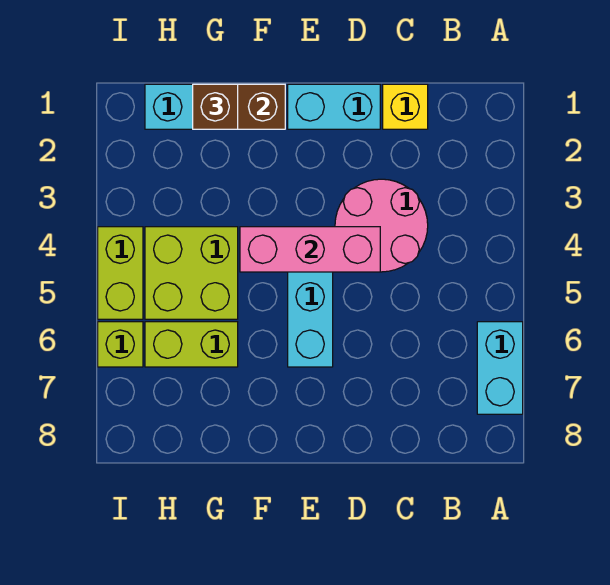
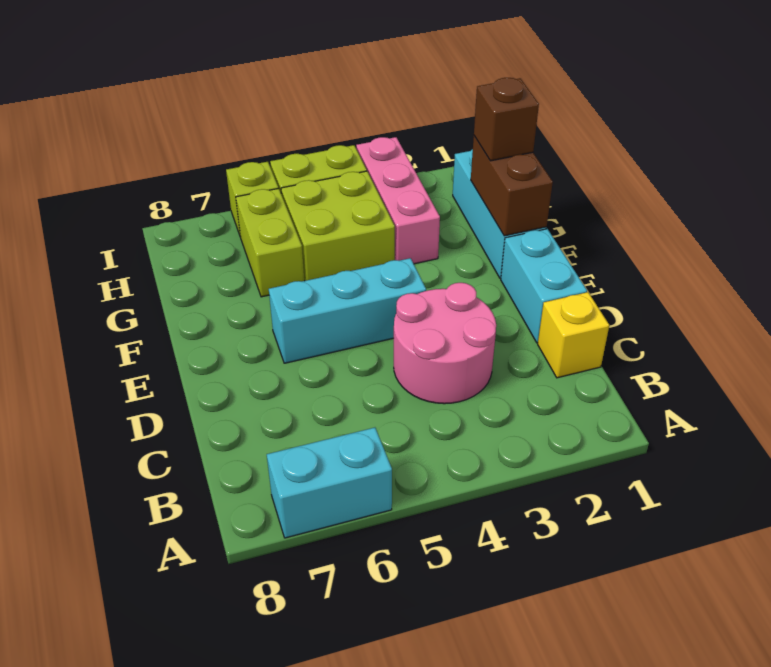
pink 1x3 brick [240,227,380,272] -> pink 1x3 brick moved to [356,137,440,264]

